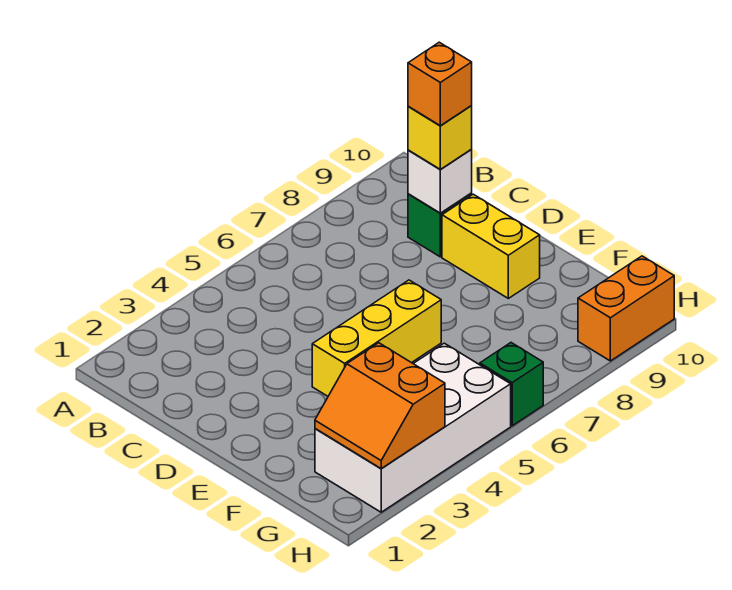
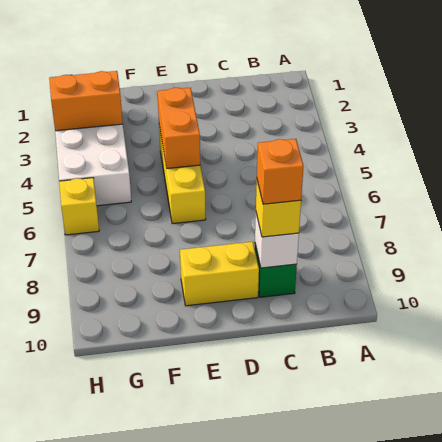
green 1x1 brick [480,343,543,426] -> yellow 1x1 brick [59,178,99,235]
orange 1x2 brick [578,256,674,361] -> orange 1x2 brick moved to [157,88,200,168]

